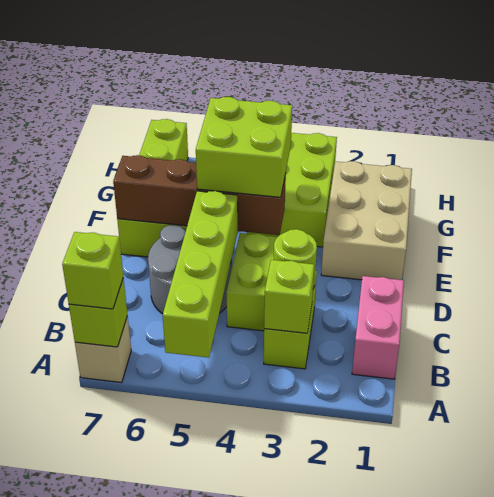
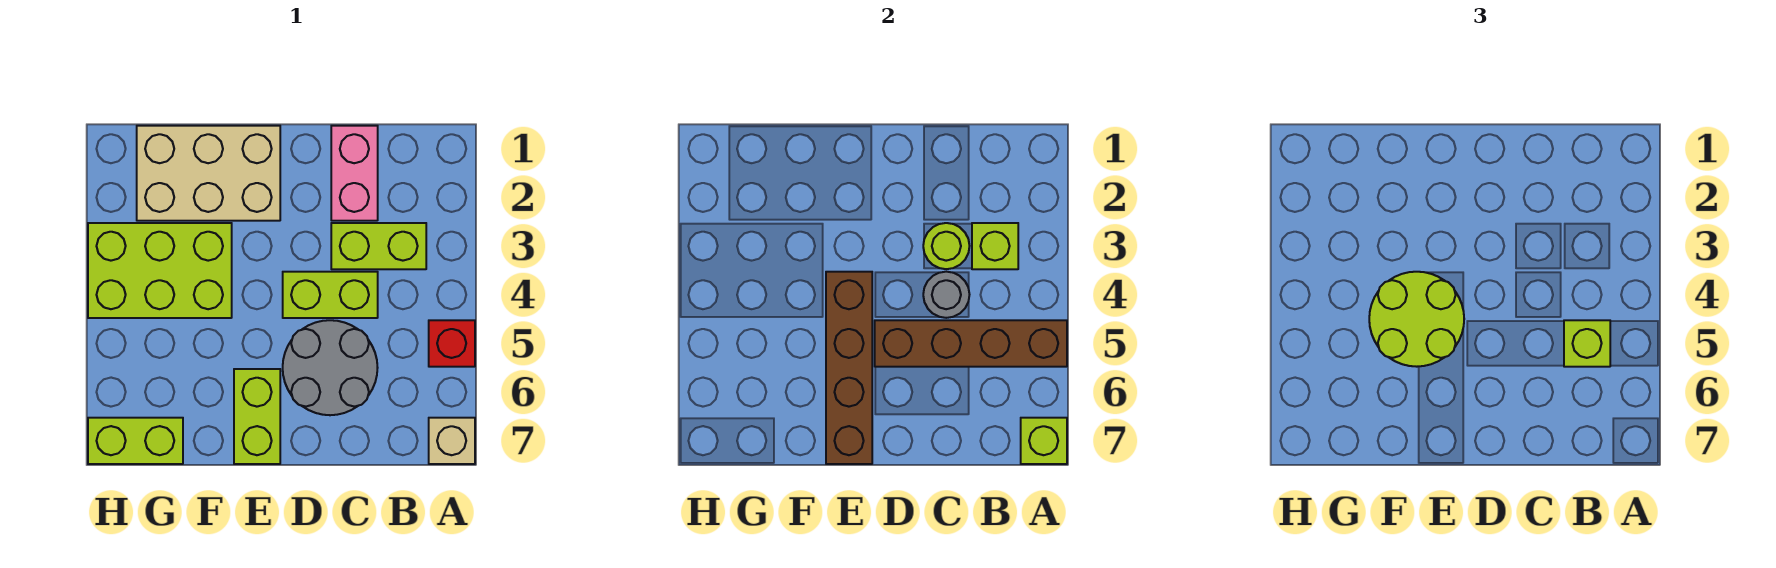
none -> red 1x1 brick [429,320,475,367]
lime 1x4 brick [163,191,238,358] -> brown 1x4 brick [875,320,1067,367]
lime 1x1 brick [62,232,123,309] -> lime 1x1 brick moved to [1564,320,1610,367]
pink 1x2 brick [352,276,404,379] -> pink 1x2 brick turned to [331,126,378,221]
none -> grey 1x1 round brick [923,272,970,318]
lime 2x2 brick [196,97,292,197] -> lime 2x2 round brick [1369,272,1464,367]

